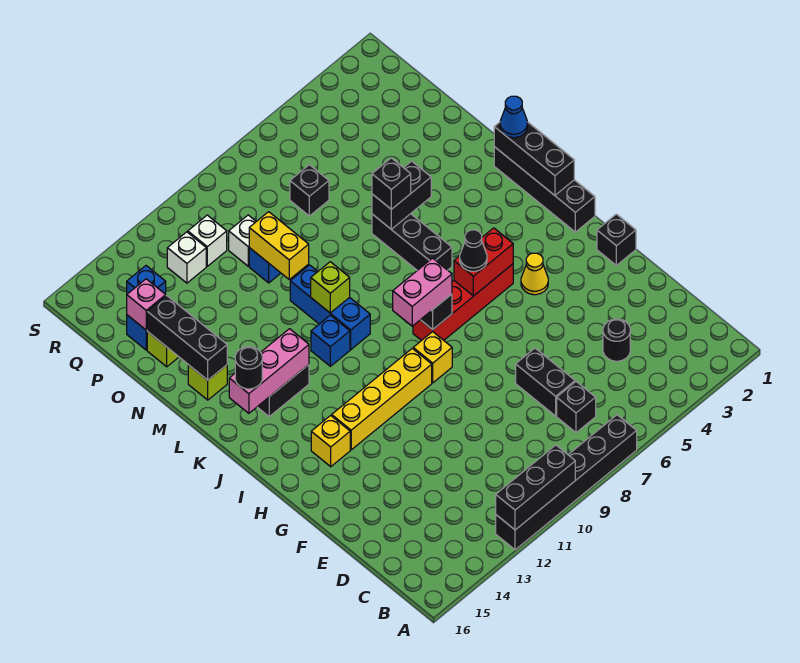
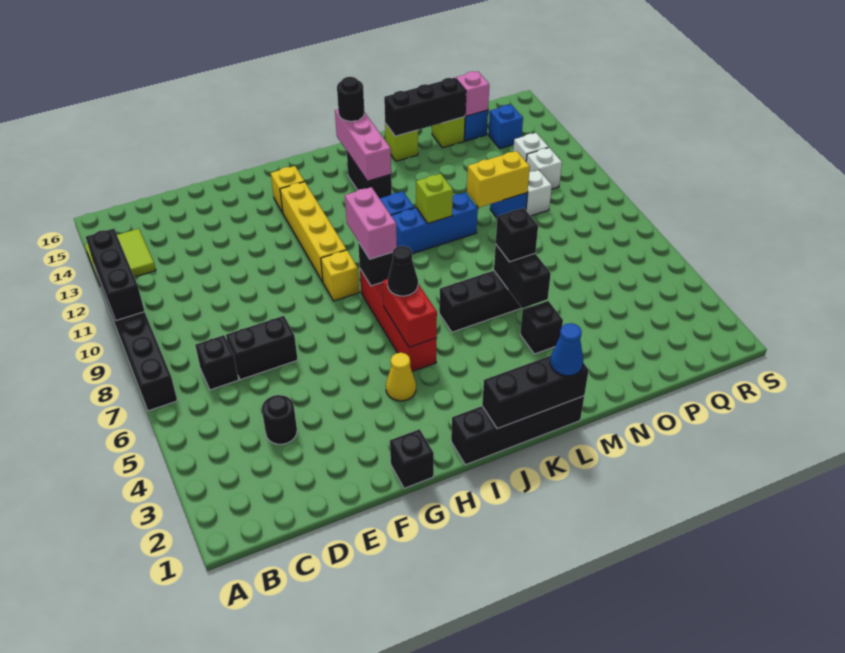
none -> lime 2x2 tile [85,229,156,282]
black 1x1 brick [290,165,329,216] -> black 1x1 brick moved to [520,301,563,354]

